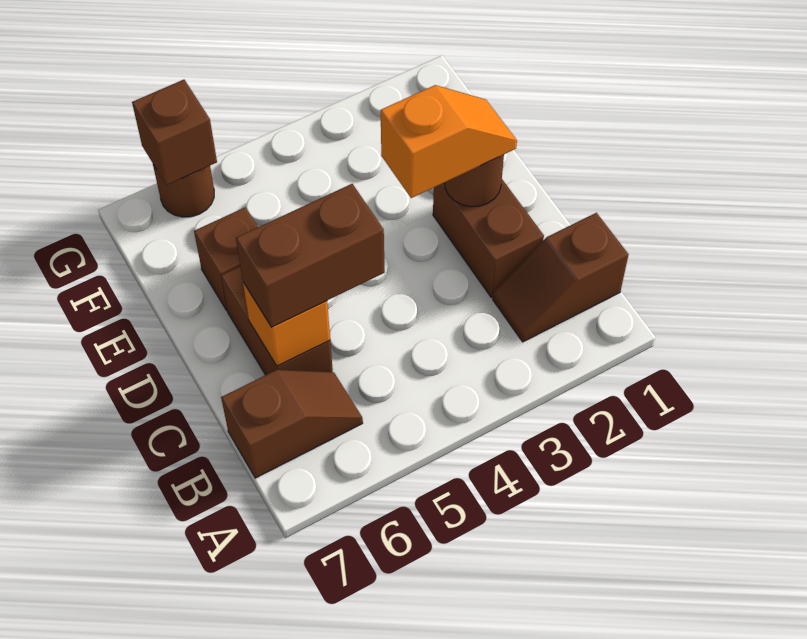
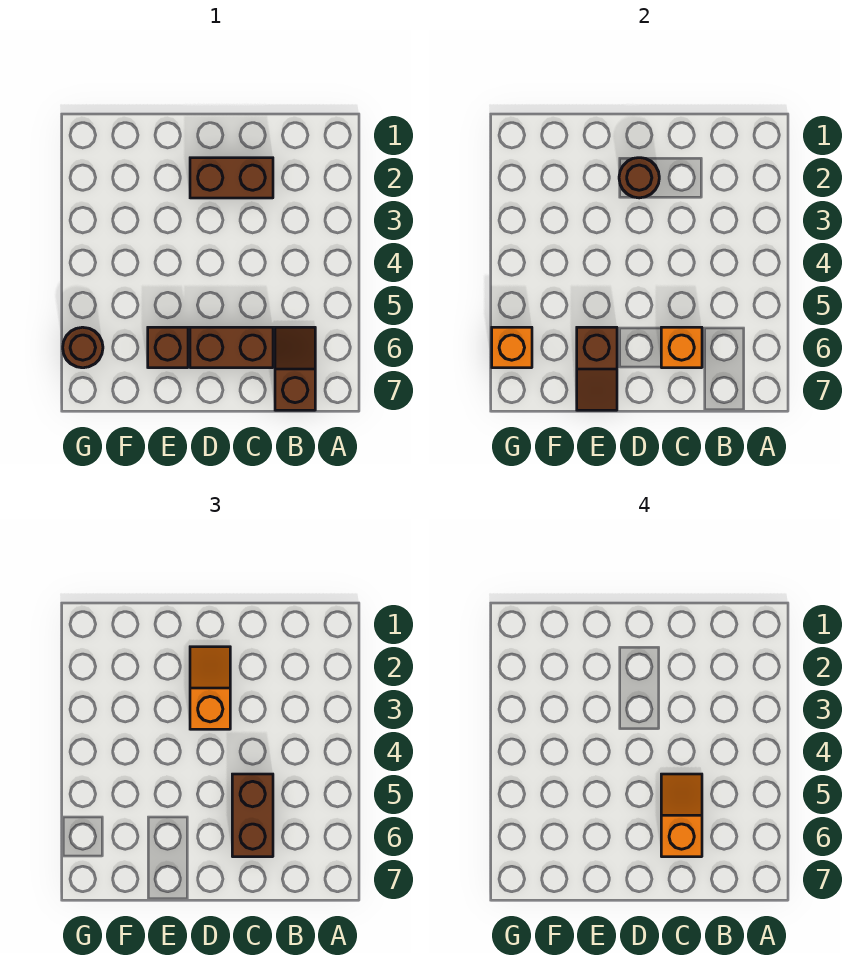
brown 1x2 slope [493,213,629,342] -> brown 1x2 slope moved to [577,327,617,410]
none -> orange 1x2 slope [661,774,702,857]
brown 1x1 brick [132,80,217,185] -> orange 1x1 brick [492,327,532,368]

